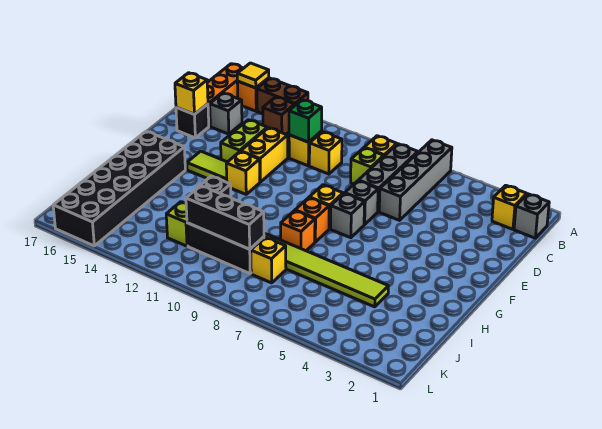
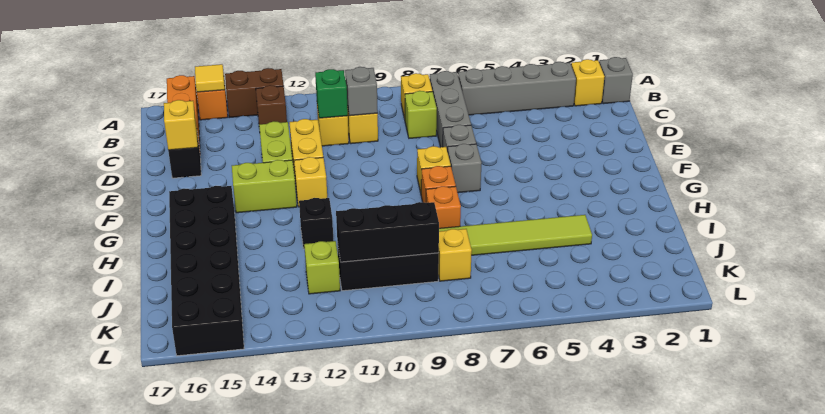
grey 1x4 brick [379,140,452,220] -> grey 1x4 brick turned to [458,62,576,115]
grey 1x1 brick [210,93,242,134] -> grey 1x1 brick moved to [345,67,378,116]
lime 1x2 tile [187,151,227,182] -> lime 1x2 brick [232,160,297,213]

